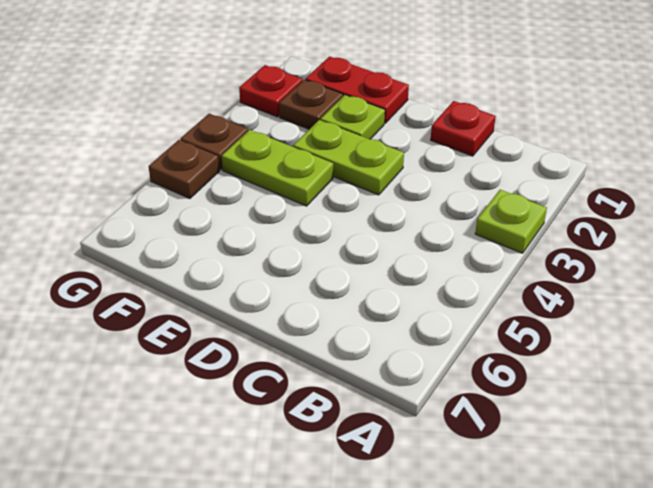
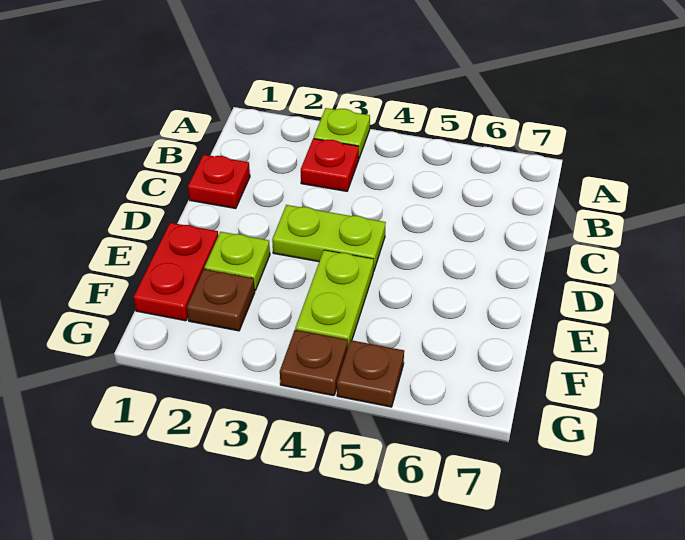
lime 1x2 plate [293,120,404,195] -> lime 1x2 plate turned to [272,205,386,271]
red 1x1 plate [239,65,302,117] -> red 1x1 plate moved to [301,139,359,191]

